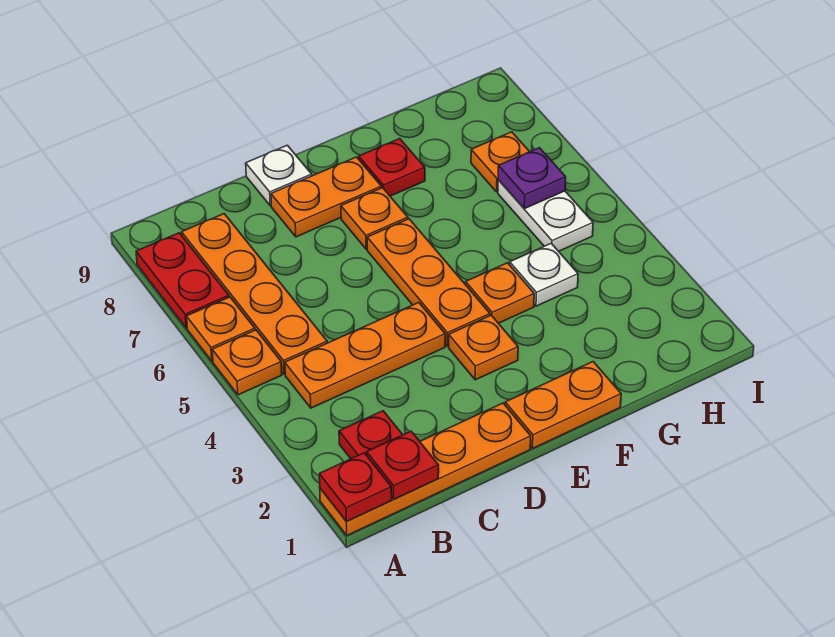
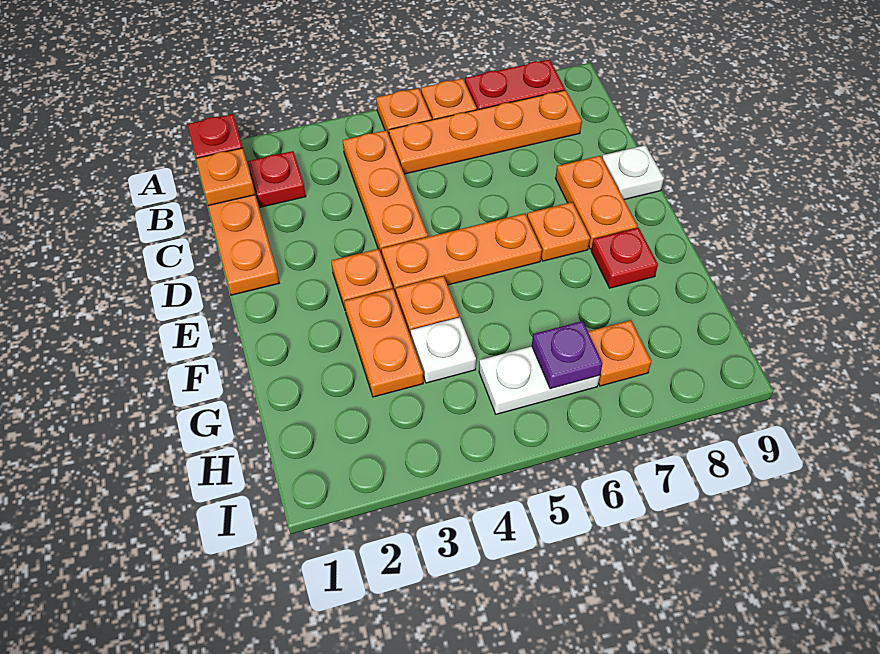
red 1x1 plate [367,431,439,499] -> orange 1x1 plate [196,148,255,206]
orange 1x2 plate [505,362,621,448] -> orange 1x2 plate moved to [344,289,423,397]

